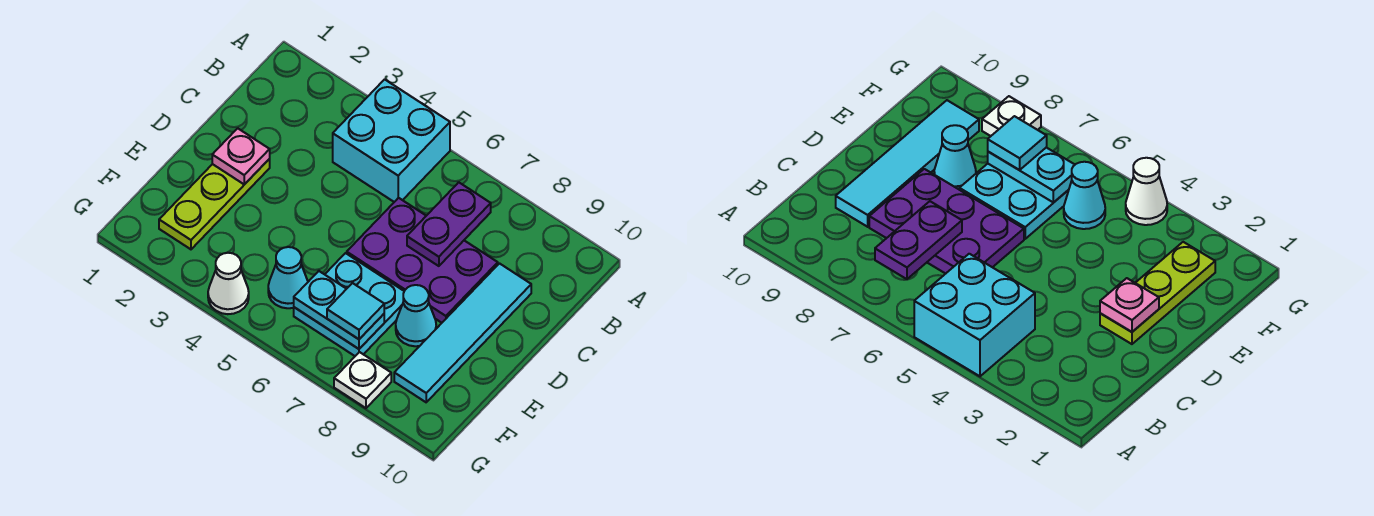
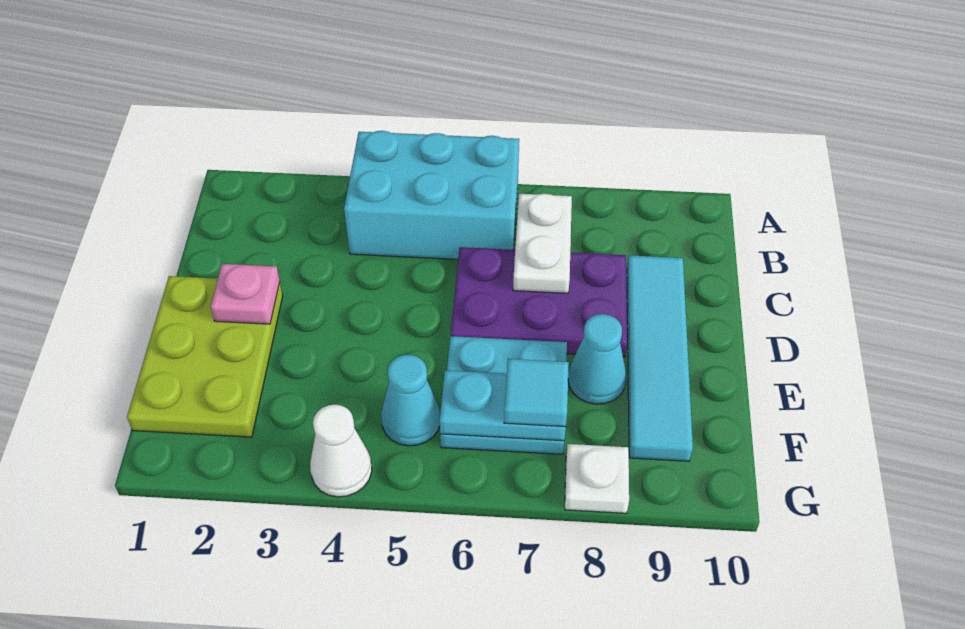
cyan 2x2 brick [333,79,450,202] -> cyan 2x3 brick [344,131,519,259]
purple 1x2 plate [407,182,491,266] -> white 1x2 plate [513,194,572,293]
lime 1x3 plate [159,159,270,249] -> lime 2x3 plate [127,276,283,437]

